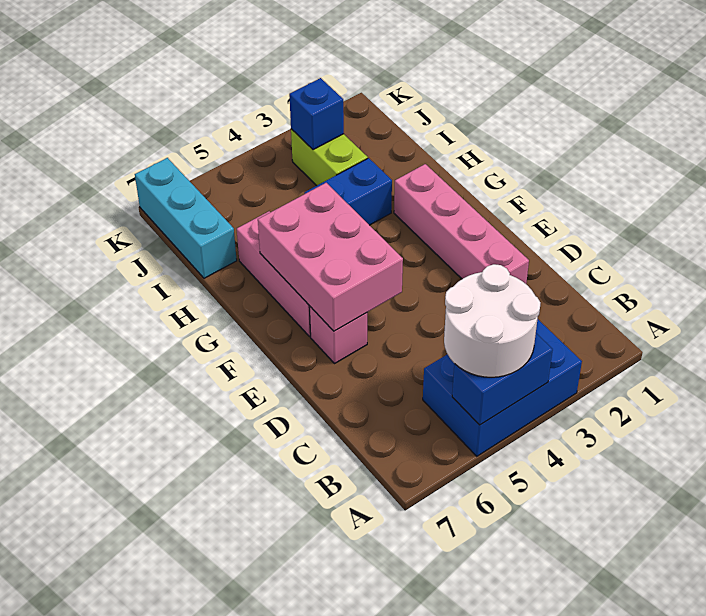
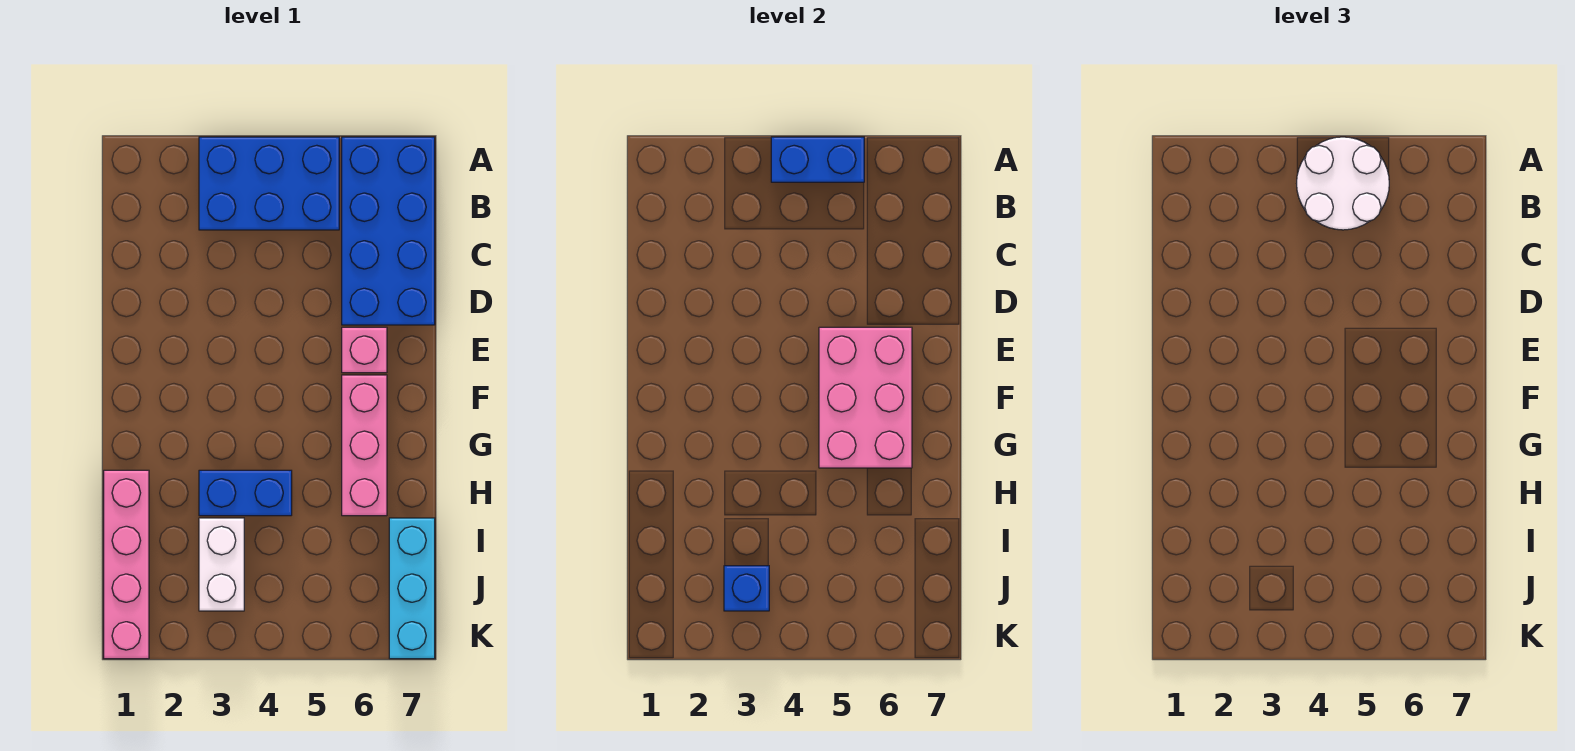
none -> blue 2x4 brick [342,137,435,325]
pink 1x4 brick [394,164,529,284] -> pink 1x4 brick moved to [104,470,149,659]
lime 1x2 brick [291,129,368,186] -> white 1x2 brick [199,518,244,611]

